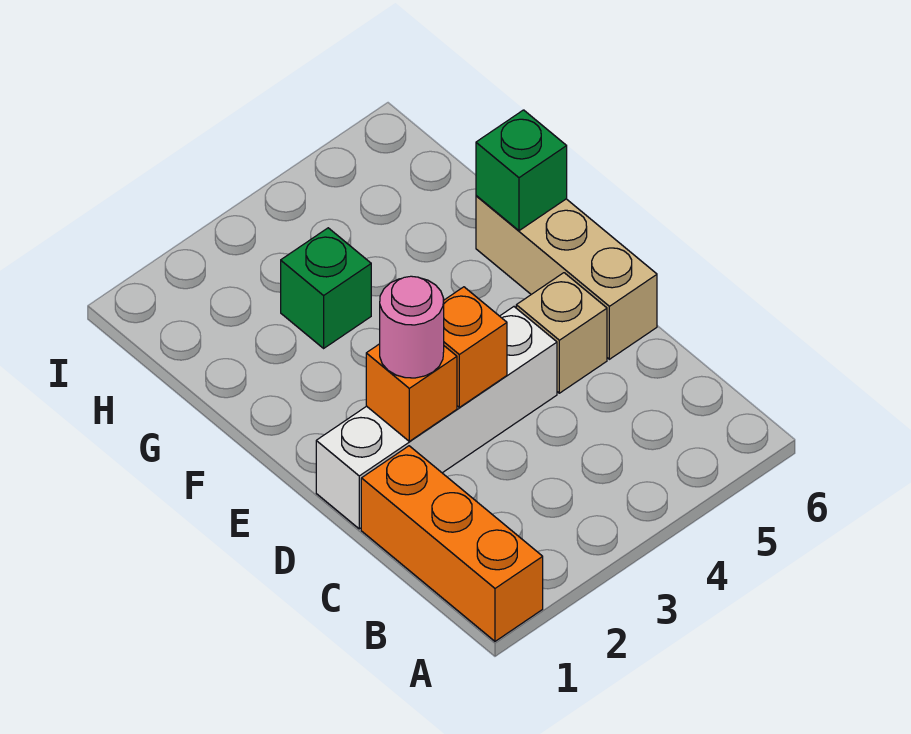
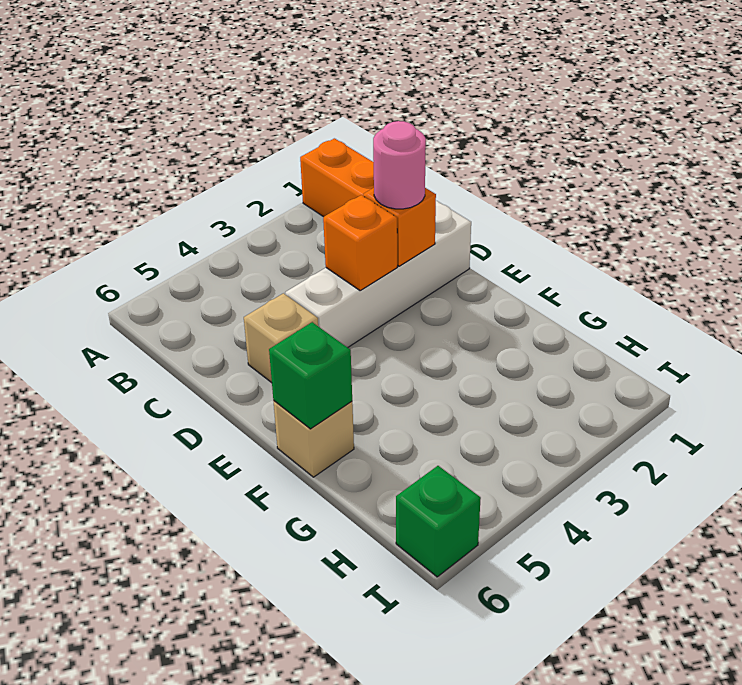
tan 1x3 brick [476,196,657,359] -> tan 1x1 brick [273,401,354,477]
green 1x1 brick [281,228,371,348] -> green 1x1 brick moved to [396,466,481,577]

